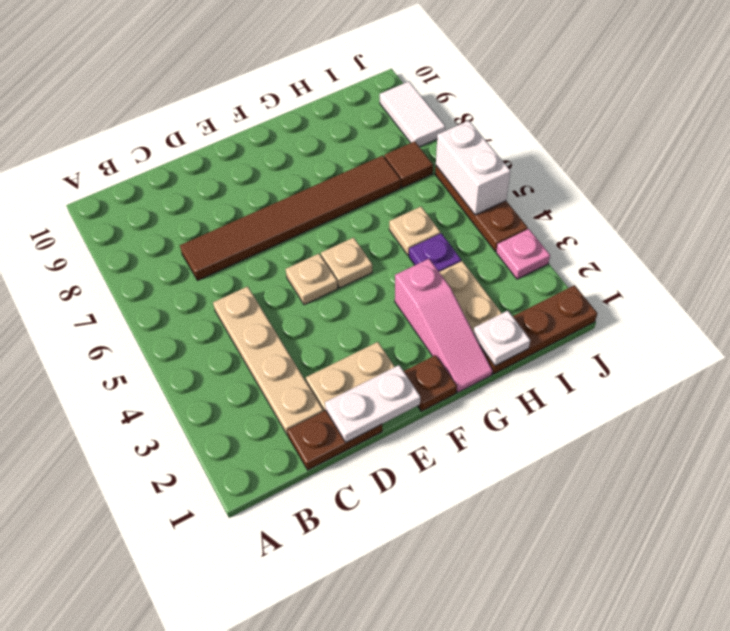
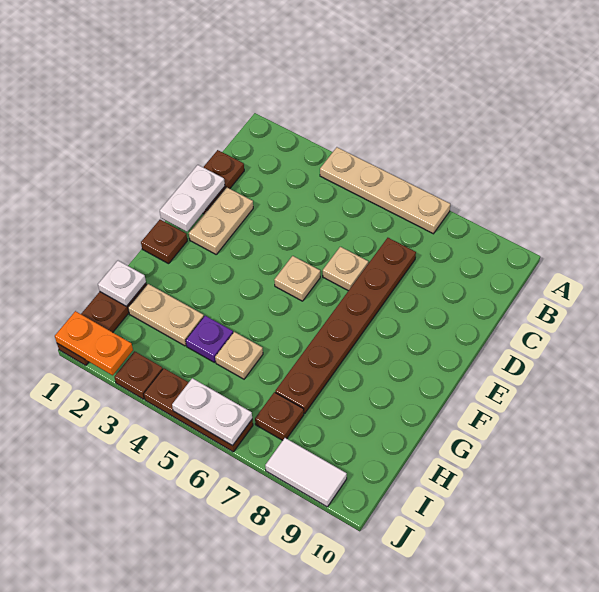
tan 1x4 plate [213,286,323,435] -> tan 1x4 plate moved to [320,147,450,234]
brown 1x6 tile [180,156,401,280] -> brown 1x6 plate [275,238,416,414]
tan 1x1 plate [321,238,372,288] -> tan 1x1 plate moved to [323,247,368,291]
pink 1x3 slope [395,259,492,392] -> none
brown 1x1 tile [384,141,433,188] -> brown 1x1 plate [255,392,304,440]
none -> orange 1x2 plate [55,311,133,375]
pink 1x1 plate [496,229,550,279] -> brown 1x1 plate [114,351,163,399]
white 1x2 brick [436,121,511,215] -> white 1x2 plate [172,378,252,446]

